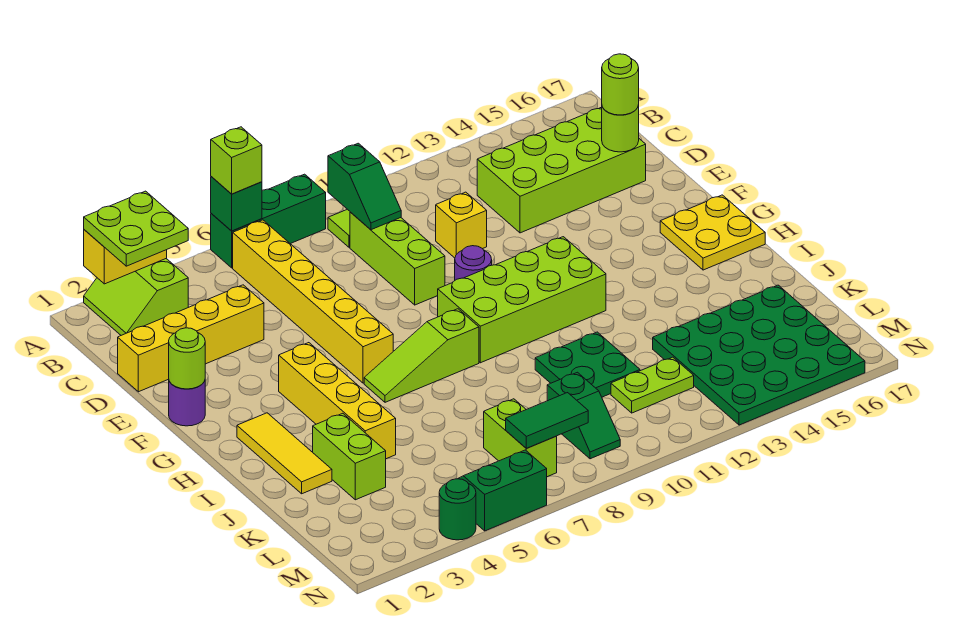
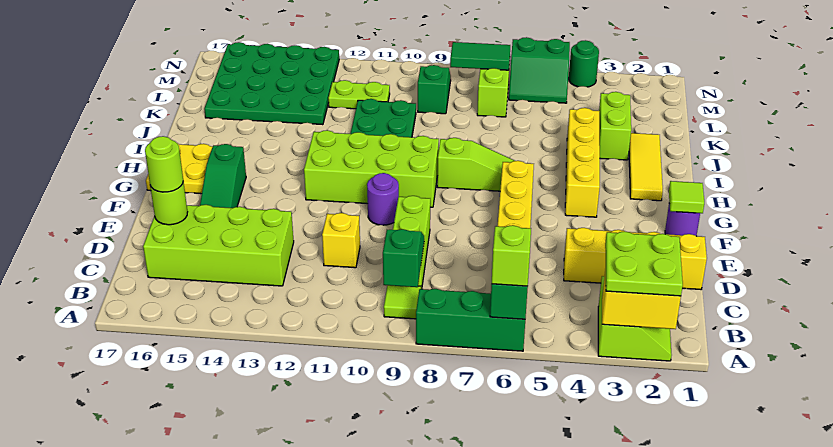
none -> green 1x3 slope [200,144,246,208]
lime 1x1 round brick [169,328,205,389] -> lime 1x1 tile [669,181,704,213]

